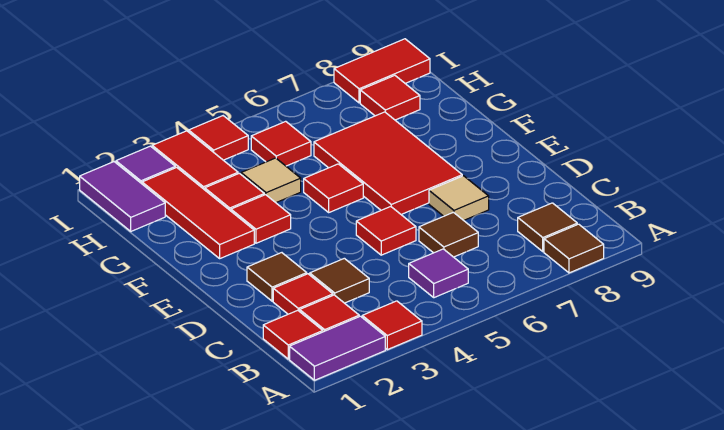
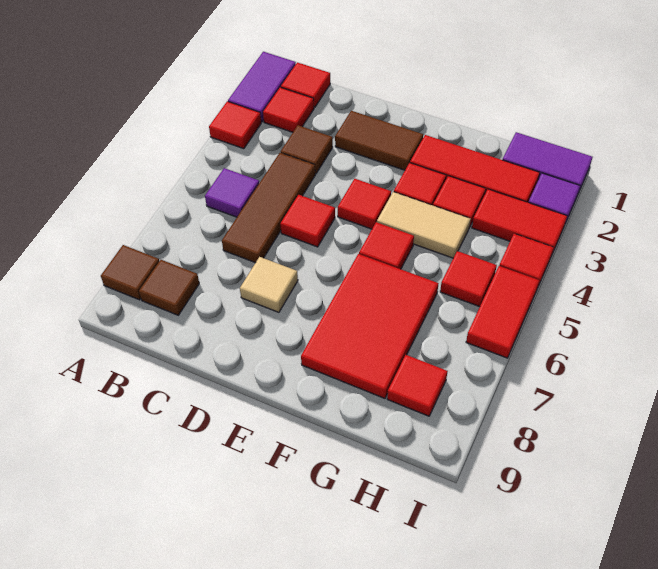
red 1x1 tile [273,274,333,314] -> red 1x1 tile moved to [338,179,391,229]
brown 1x1 tile [419,212,478,257] -> brown 1x3 tile [222,153,315,263]
brown 1x1 tile [247,253,307,301] -> brown 1x2 tile [335,111,423,170]
red 2x3 tile [314,112,462,214] -> red 2x3 tile turned to [301,254,439,398]
tan 1x1 tile [241,158,301,203] -> tan 1x2 tile [377,192,471,258]
red 1x2 tile [334,39,430,103] -> red 1x2 tile moved to [466,266,539,358]

